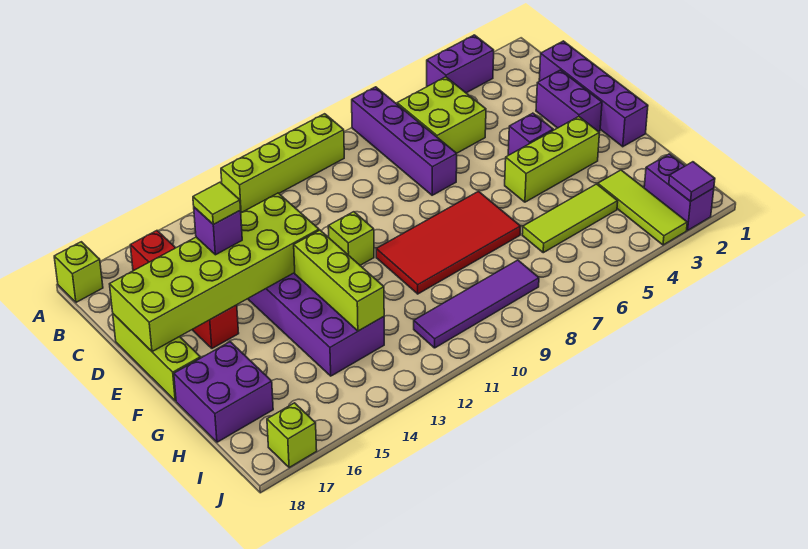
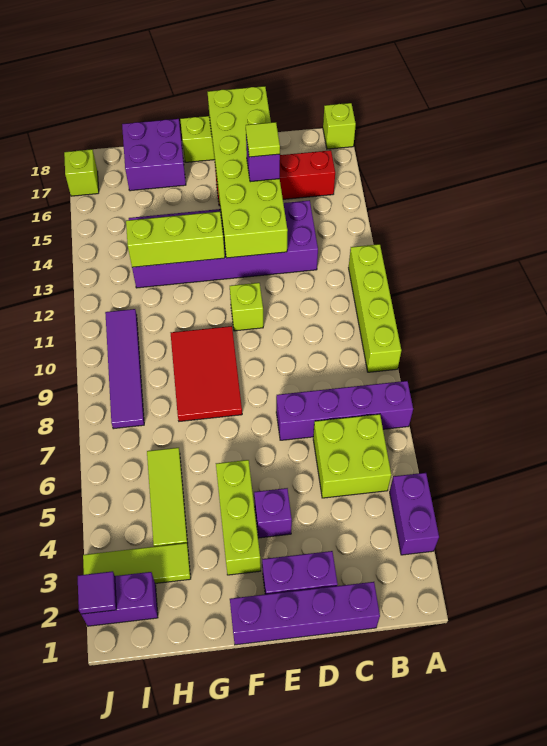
red 2x4 tile [376,191,521,294] -> red 2x3 tile [171,326,242,421]

